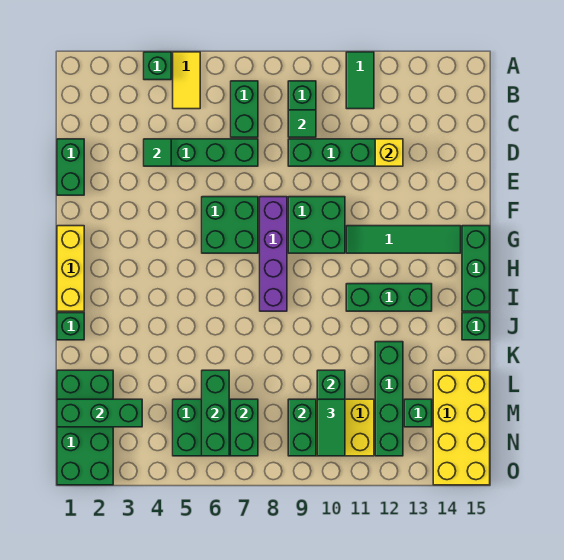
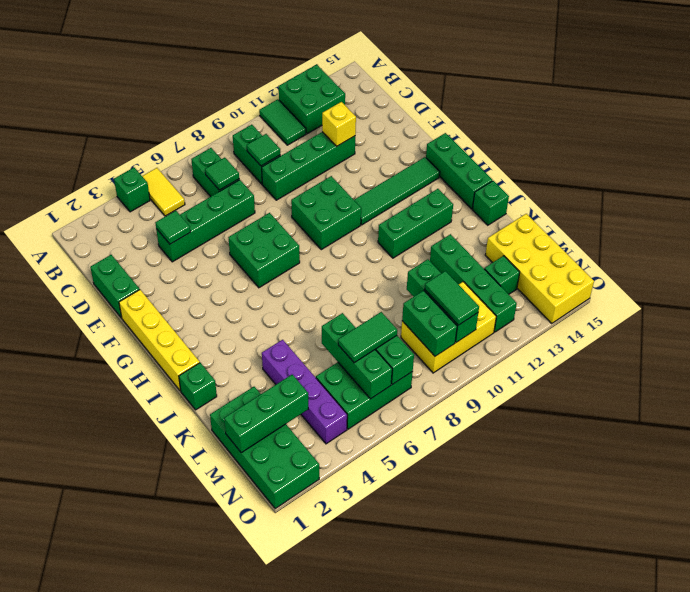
none -> green 2x2 brick [279,65,345,134]
none -> green 1x1 tile [205,158,239,190]
purple 1x4 brick [260,197,287,311] -> purple 1x4 brick moved to [262,340,347,444]
yellow 1x3 brick [57,226,84,311] -> yellow 1x4 brick [119,290,200,391]
none -> green 1x2 tile [338,312,397,363]

